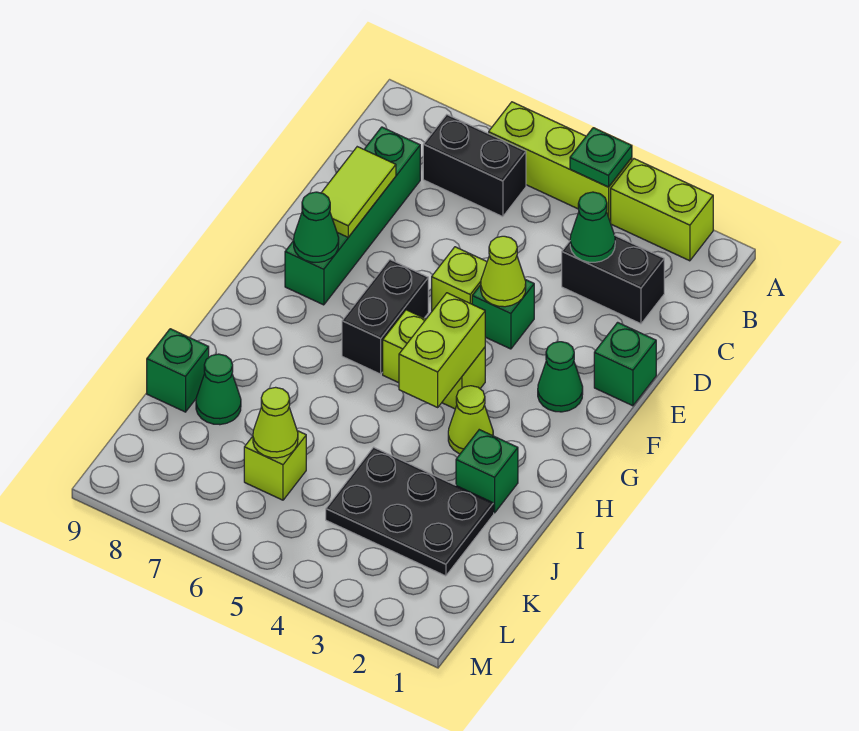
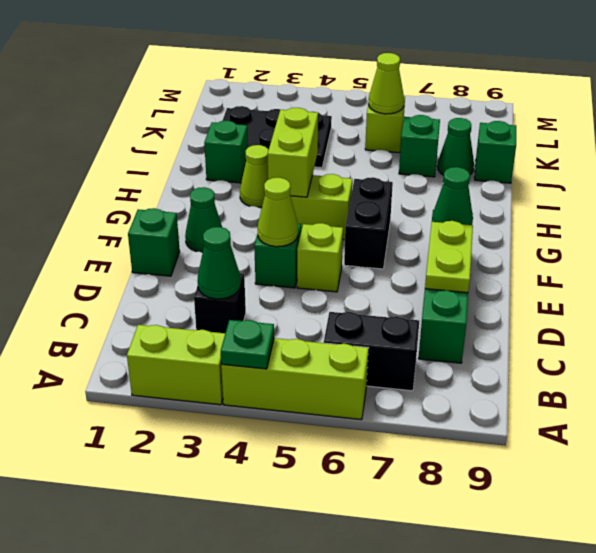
black 1x2 brick [562,236,664,324] -> black 1x1 brick [194,273,246,333]
lime 1x2 tile [321,147,396,237] -> lime 1x2 plate [425,221,473,293]
none -> green 1x1 brick [399,115,440,177]

